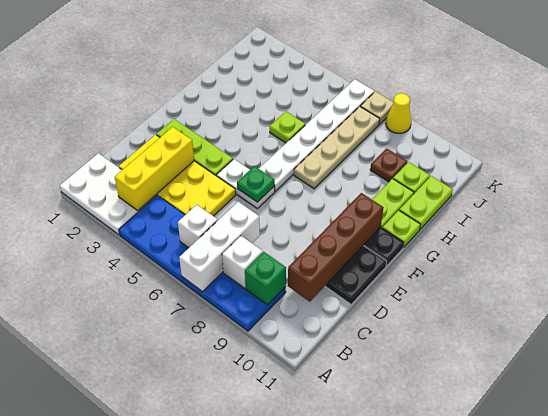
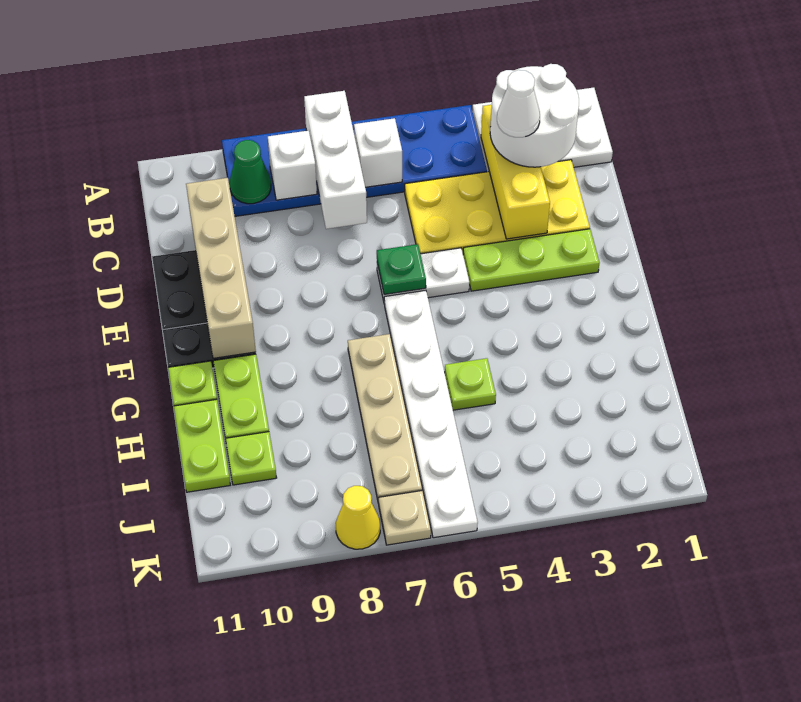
none -> white 2x2 round brick [490,64,579,167]
green 1x1 brick [245,252,286,305] -> green 1x1 cone [230,140,271,204]
none -> white 1x1 cone [497,70,540,137]
brown 1x4 brick [288,193,384,302] -> tan 1x4 brick [186,178,256,358]
brown 1x1 plate [370,148,407,182] -> none

